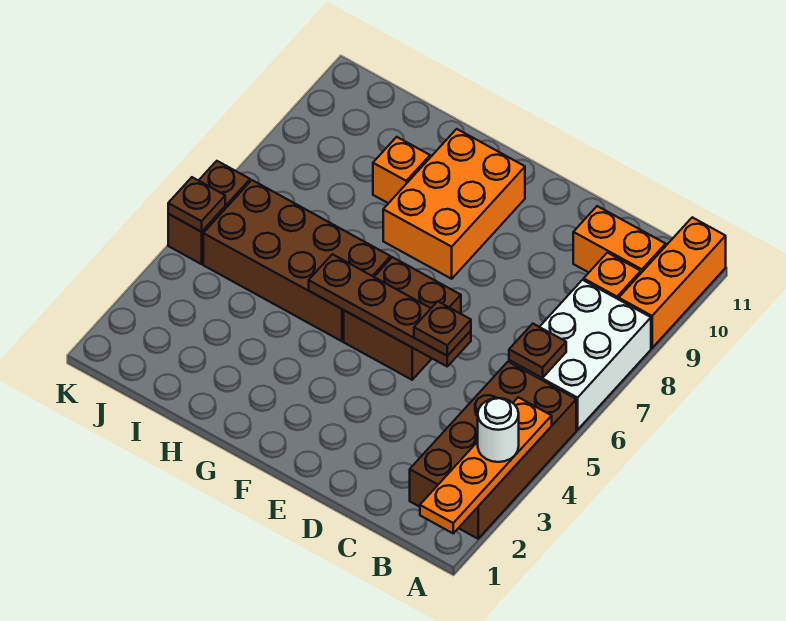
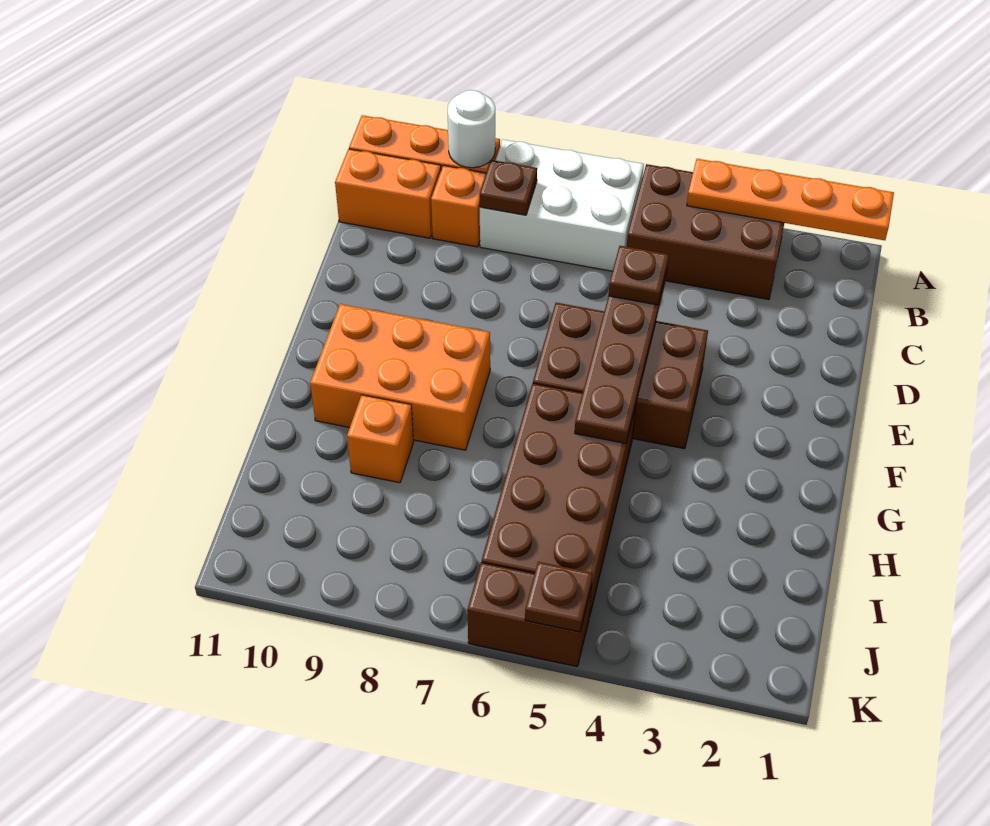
brown 2x4 brick [410,362,576,539] -> brown 2x3 brick [627,164,784,300]
white 1x1 round brick [478,398,519,462] -> white 1x1 round brick moved to [448,90,495,168]
brown 1x1 plate [509,324,566,378] -> brown 1x1 plate moved to [480,160,537,215]
orange 1x2 brick [573,206,666,273] -> orange 1x2 brick turned to [335,149,441,238]
brown 2x2 brick [344,257,461,380] -> brown 2x3 brick [533,303,708,449]

